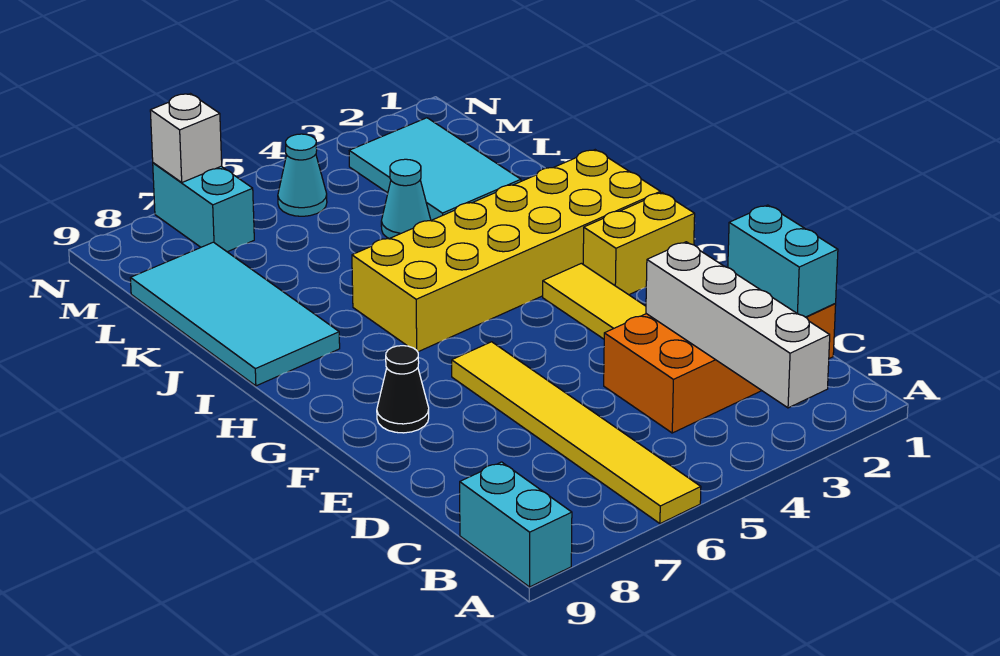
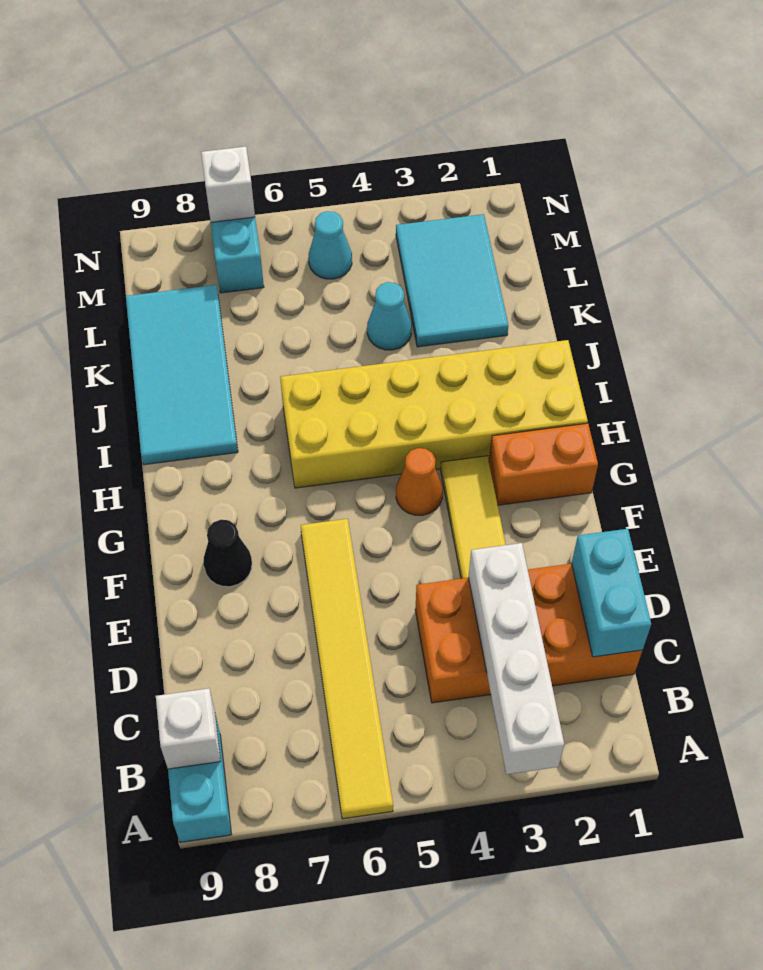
none -> white 1x1 brick [156,688,220,769]
yellow 1x2 brick [583,193,695,295] -> orange 1x2 brick [489,423,598,505]
none -> orange 1x1 cone [396,448,443,515]

